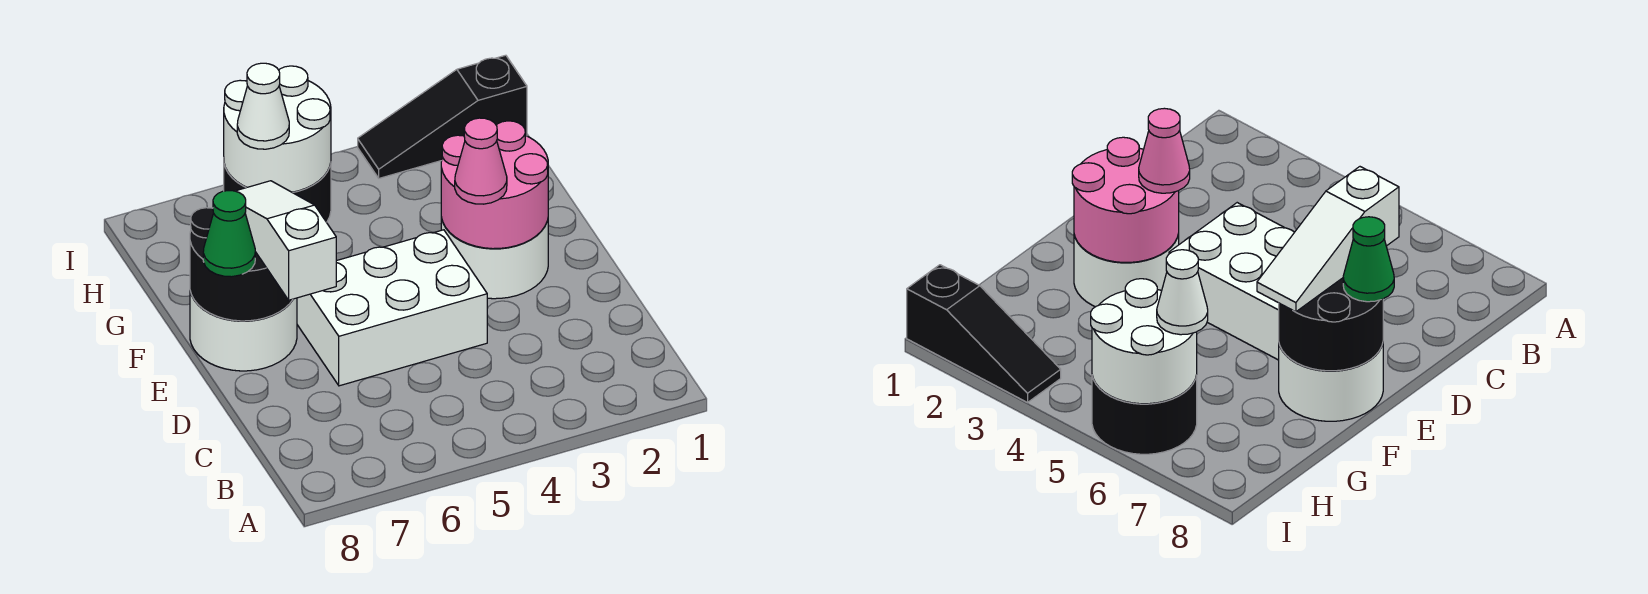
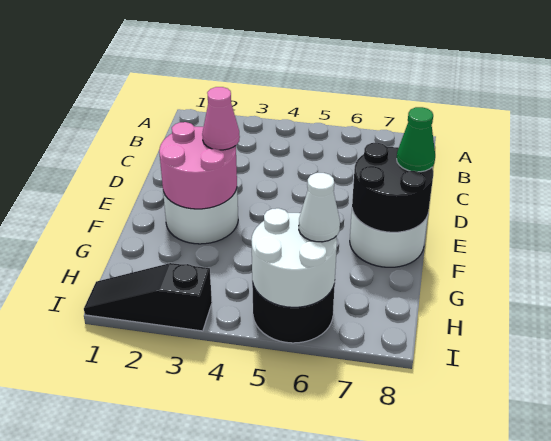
white 2x3 brick [297,230,487,386] -> none
white 1x3 slope [236,181,336,300] -> none
black 1x3 slope [358,55,527,178] -> black 1x3 slope turned to [84,263,212,331]

